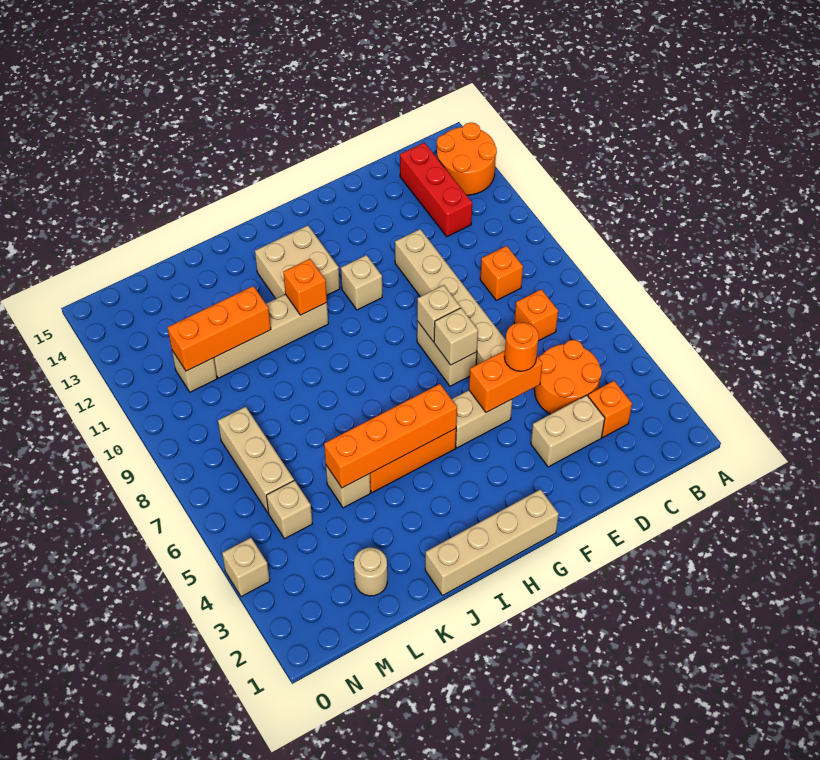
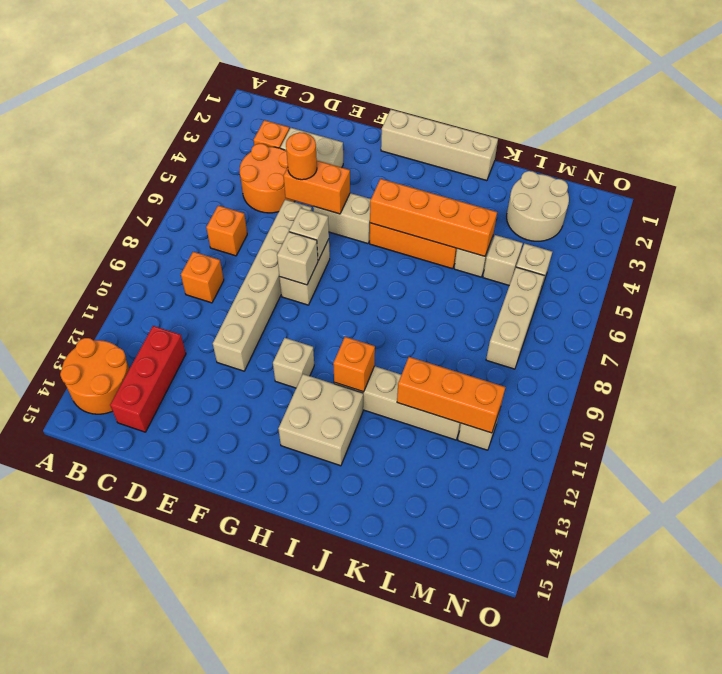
tan 1x1 round brick [354,548,387,596] -> tan 2x2 round brick [507,171,569,241]
tan 1x1 brick [222,538,270,597] -> tan 1x1 brick moved to [483,235,523,285]

